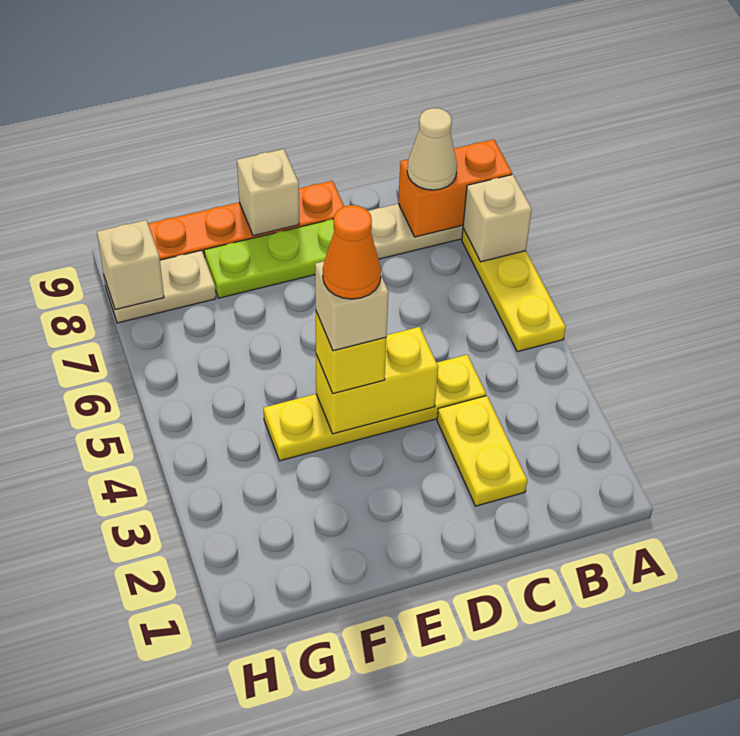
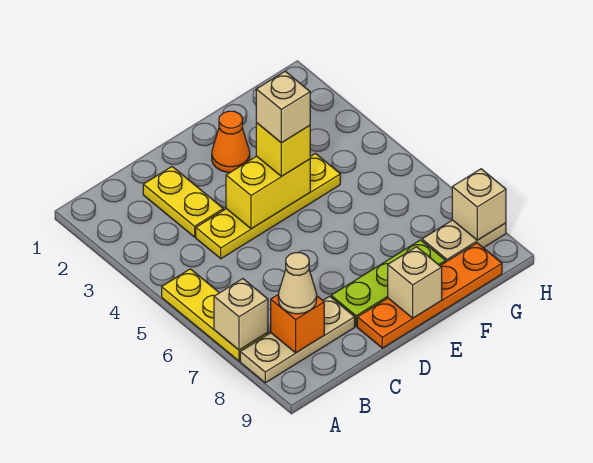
orange 1x2 brick [398,139,512,237] -> orange 1x1 brick [271,294,324,353]
orange 1x1 cone [323,205,381,299] -> orange 1x1 cone moved to [212,111,250,172]

